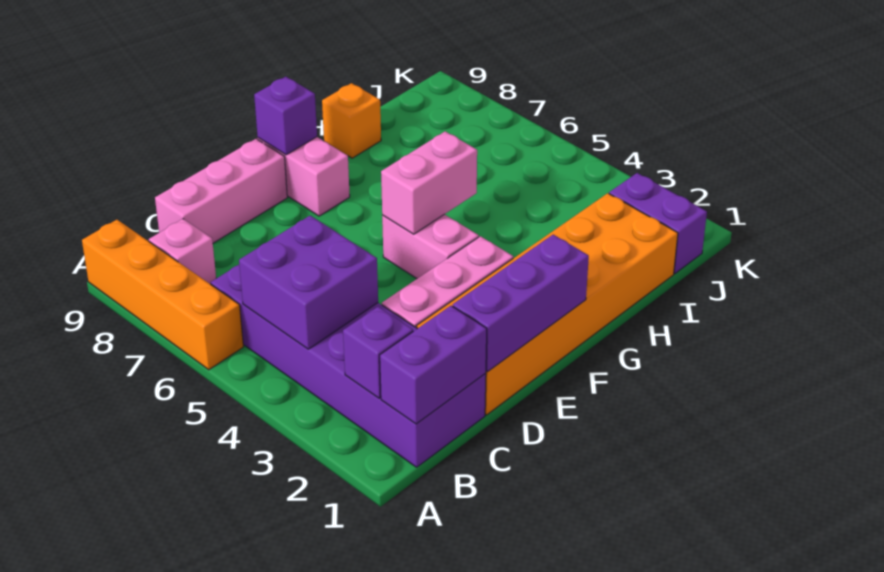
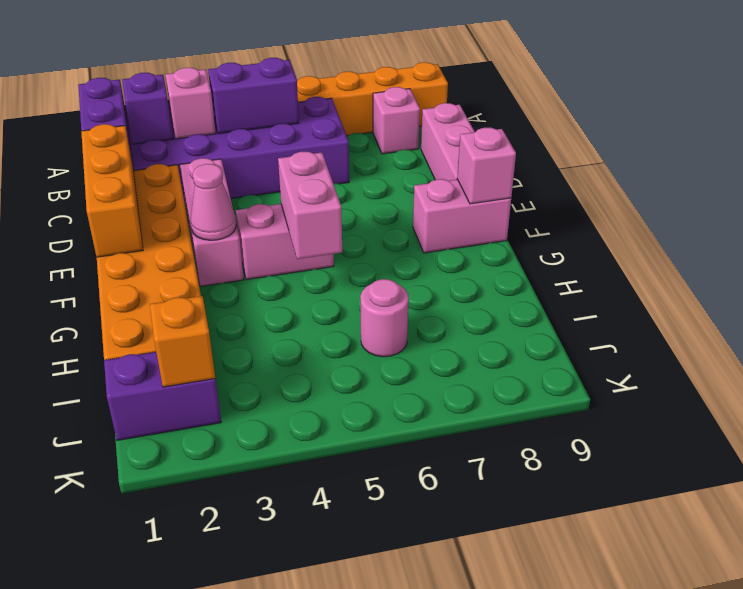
none -> pink 1x1 brick [165,68,216,139]
purple 2x2 brick [239,215,378,349] -> purple 1x2 brick [208,58,299,134]
purple 1x3 brick [453,235,589,372] -> orange 1x3 brick [81,124,143,257]
none -> pink 1x1 cone [191,164,236,240]
purple 1x1 brick [254,77,317,155] -> pink 1x1 brick [457,128,516,204]
orange 1x1 brick [322,83,381,158] -> orange 1x1 brick moved to [150,296,215,387]
none -> pink 1x1 round brick [360,279,409,357]

